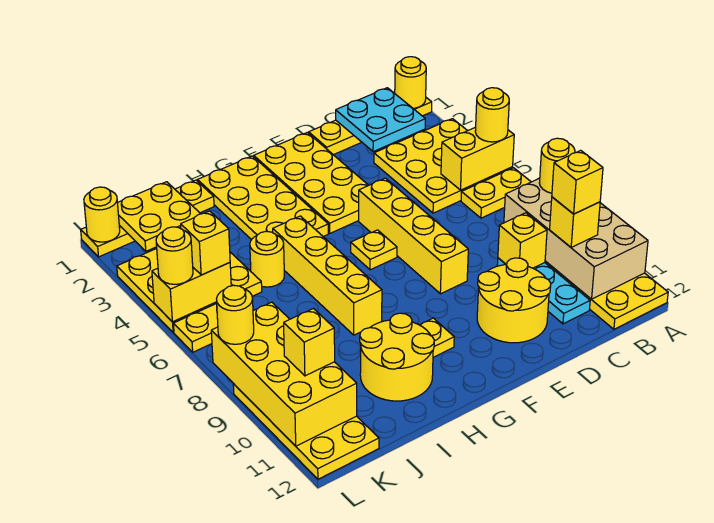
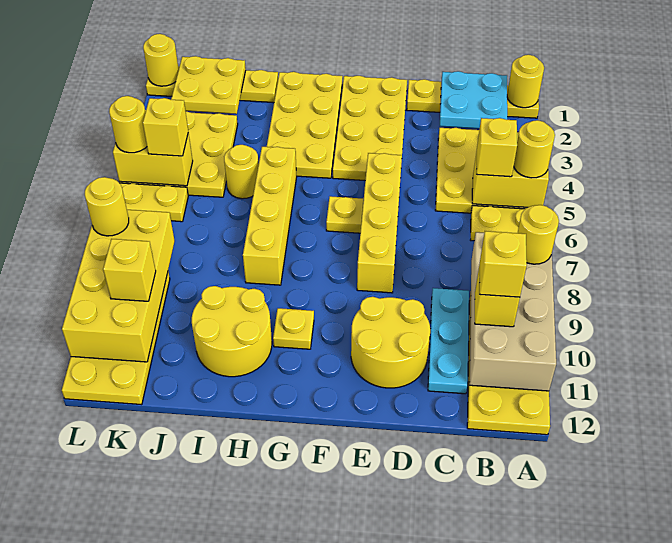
yellow 1x1 brick [498,213,547,268] -> yellow 1x1 brick moved to [476,118,517,177]

